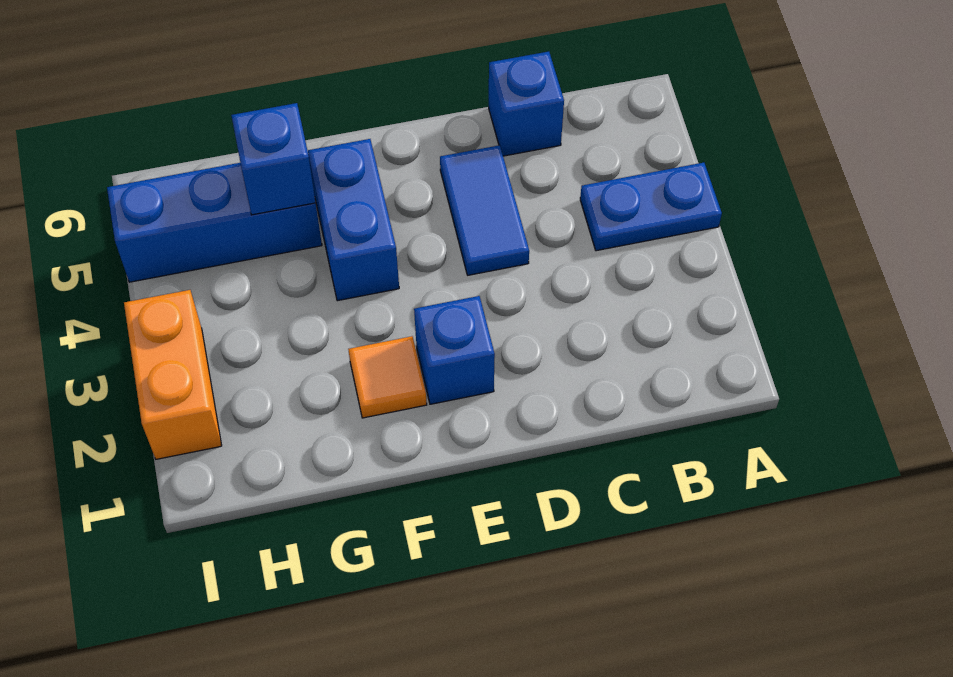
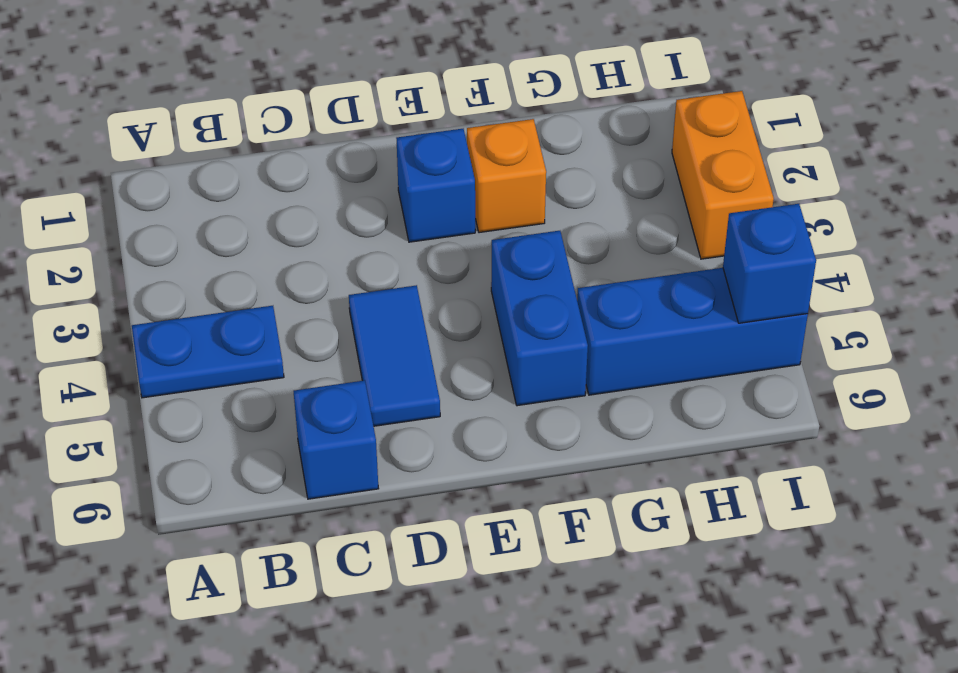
orange 1x1 tile [348,336,427,418] -> orange 1x1 brick [467,119,546,233]
blue 1x1 brick [231,103,316,215] -> blue 1x1 brick moved to [723,204,816,323]

